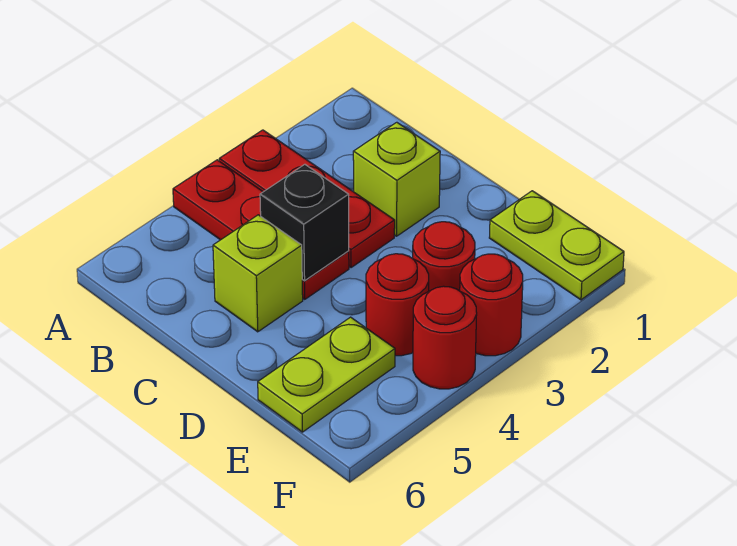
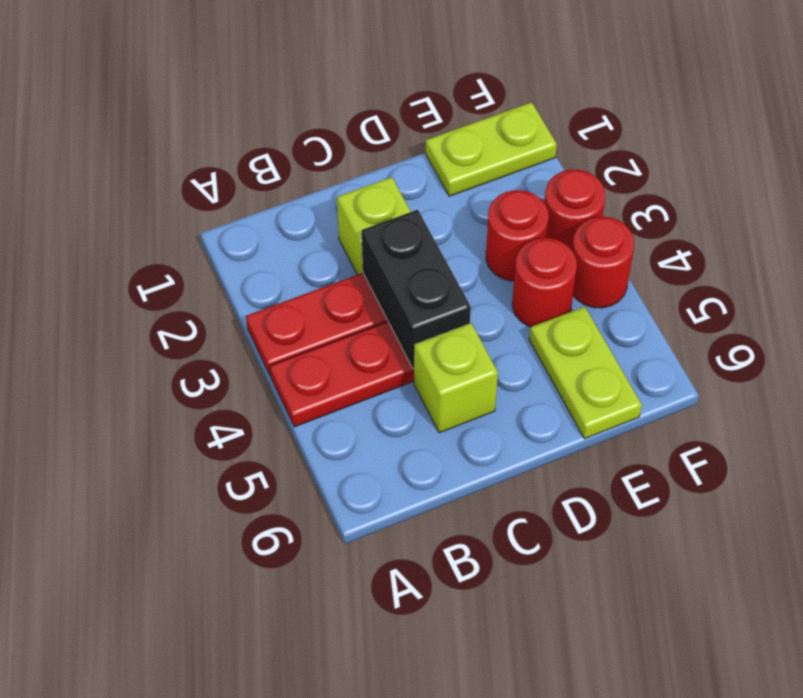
black 1x1 brick [260,164,349,281] -> black 1x2 brick [362,210,471,369]

